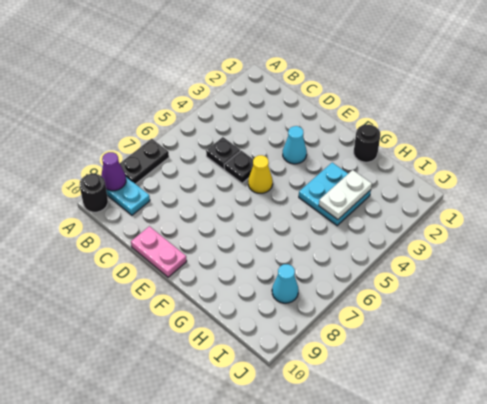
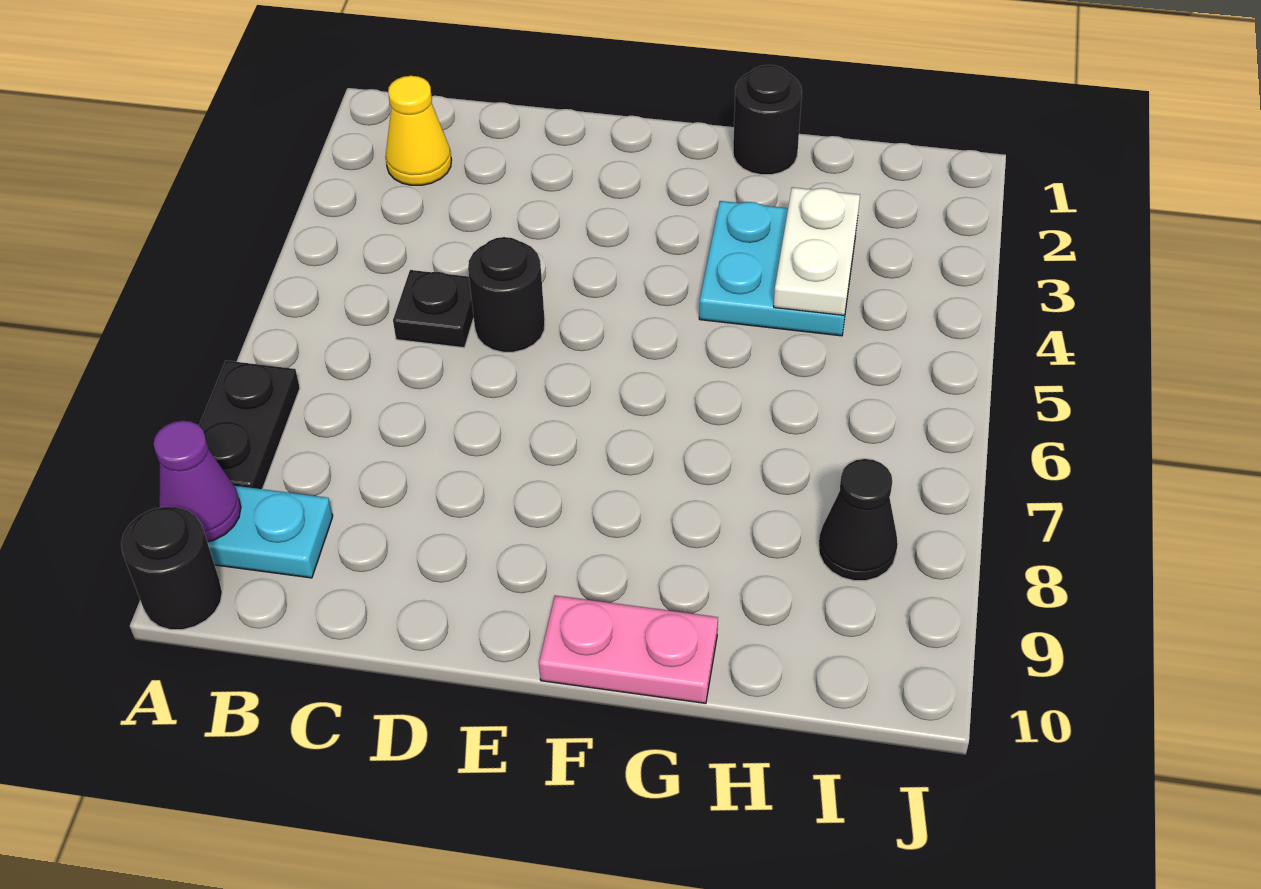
black 1x1 plate [224,151,253,183] -> black 1x1 round brick [468,237,545,352]
pink 1x2 plate [131,226,187,277] -> pink 1x2 plate moved to [539,596,718,703]
cyan 1x1 cone [283,126,307,164] -> none
yellow 1x1 cone [248,155,273,193] -> yellow 1x1 cone moved to [385,76,451,185]
cyan 1x1 cone [272,264,298,303] -> black 1x1 cone [819,459,898,581]

